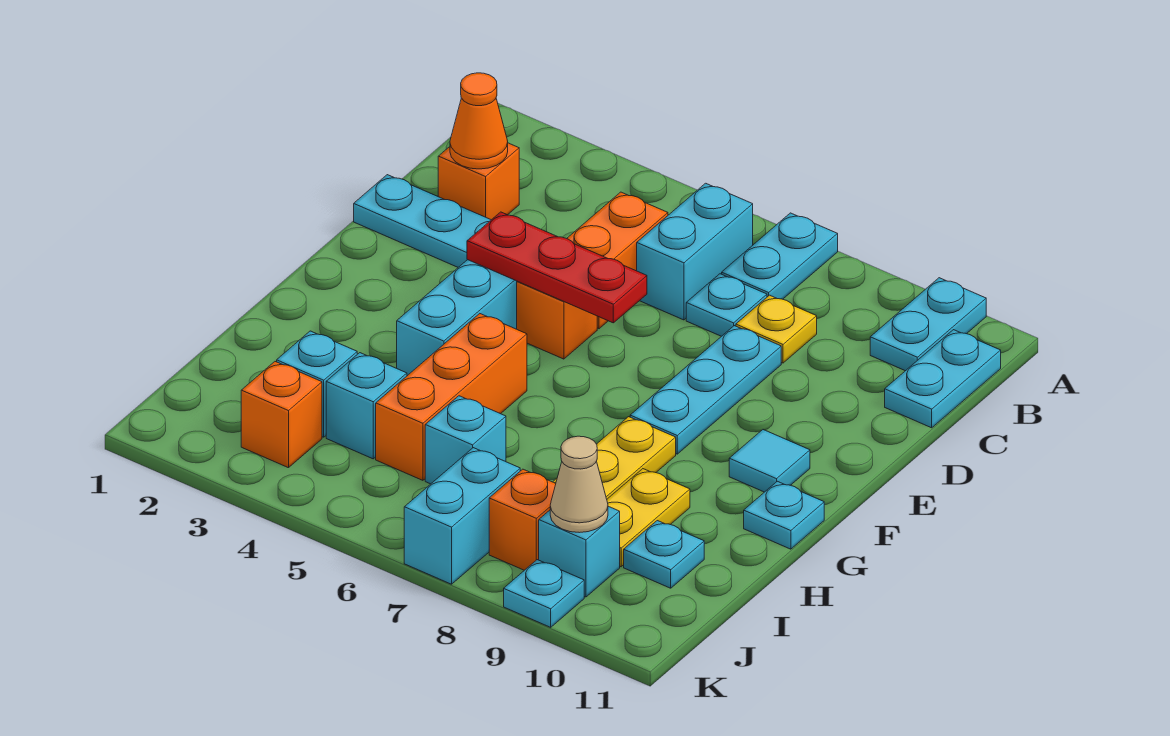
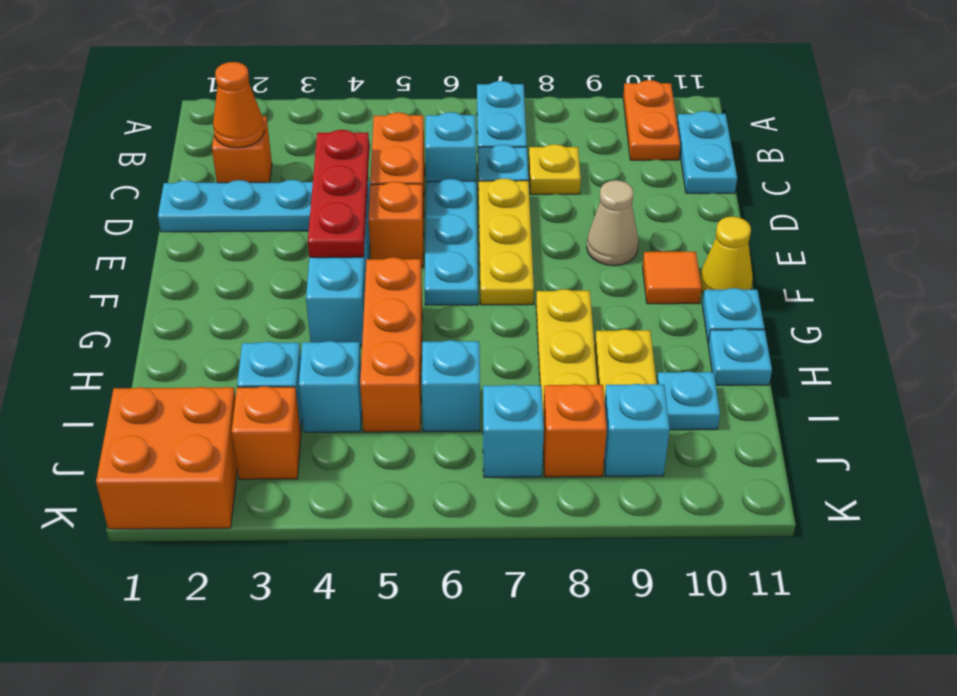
cyan 1x2 plate [870,278,986,371] -> orange 1x2 plate [623,80,680,160]
cyan 1x2 brick [637,183,753,320] -> cyan 1x1 brick [425,112,476,181]
none -> yellow 1x3 plate [479,179,534,305]
cyan 1x3 plate [630,326,781,454] -> cyan 1x3 plate moved to [425,179,478,305]
red 1x3 plate [467,212,647,323] -> red 1x3 plate turned to [308,130,369,257]
cyan 1x1 tile [729,430,810,492] -> orange 1x1 tile [643,252,701,304]
none -> yellow 1x1 cone [700,217,753,293]
none -> orange 2x2 brick [96,387,237,529]
cyan 1x2 brick [404,448,520,584] -> cyan 1x1 brick [483,385,544,477]
tan 1x1 cone [550,436,608,533] -> tan 1x1 cone moved to [587,180,638,266]
cyan 1x1 plate [504,560,584,627] -> cyan 1x1 plate moved to [708,329,772,385]

